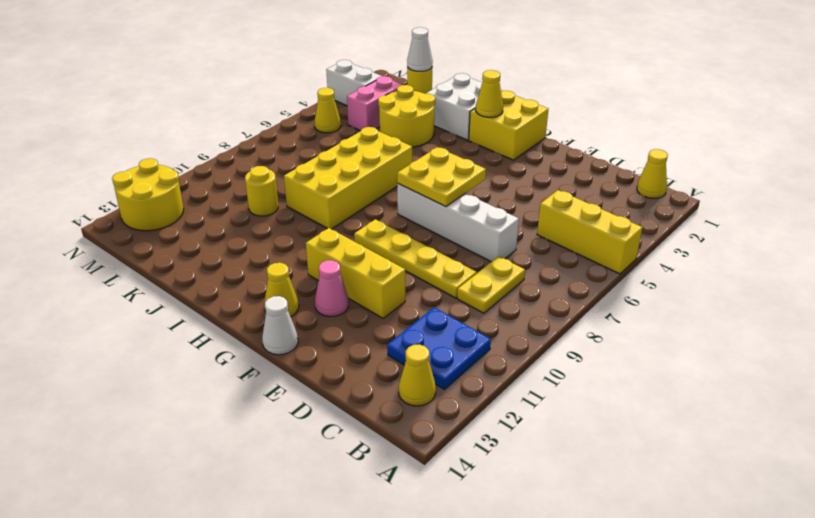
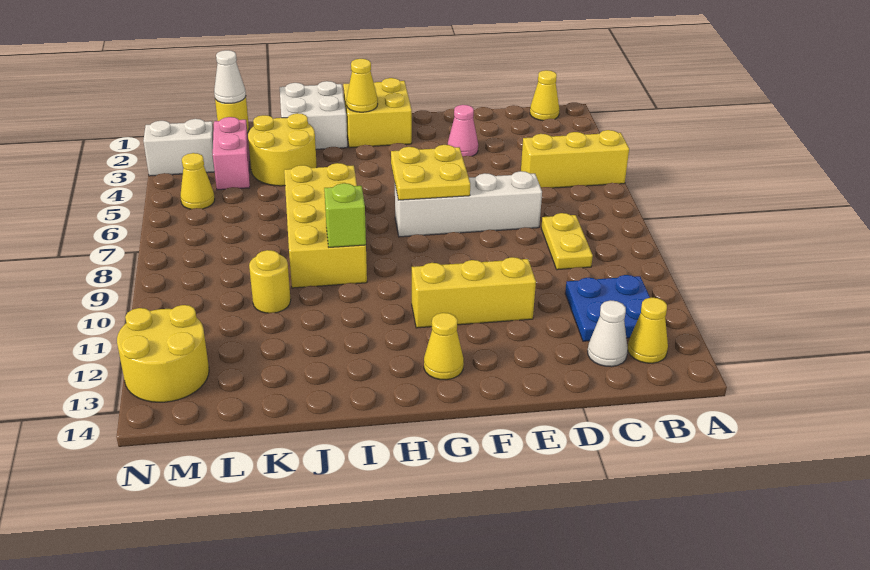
yellow 1x4 plate [354,219,477,298] -> none
pink 1x1 cone [315,260,349,317] -> pink 1x1 cone moved to [448,105,478,157]
white 1x1 cone [262,296,298,355] -> white 1x1 cone moved to [588,300,628,367]
none -> lime 1x1 brick [324,183,366,247]

